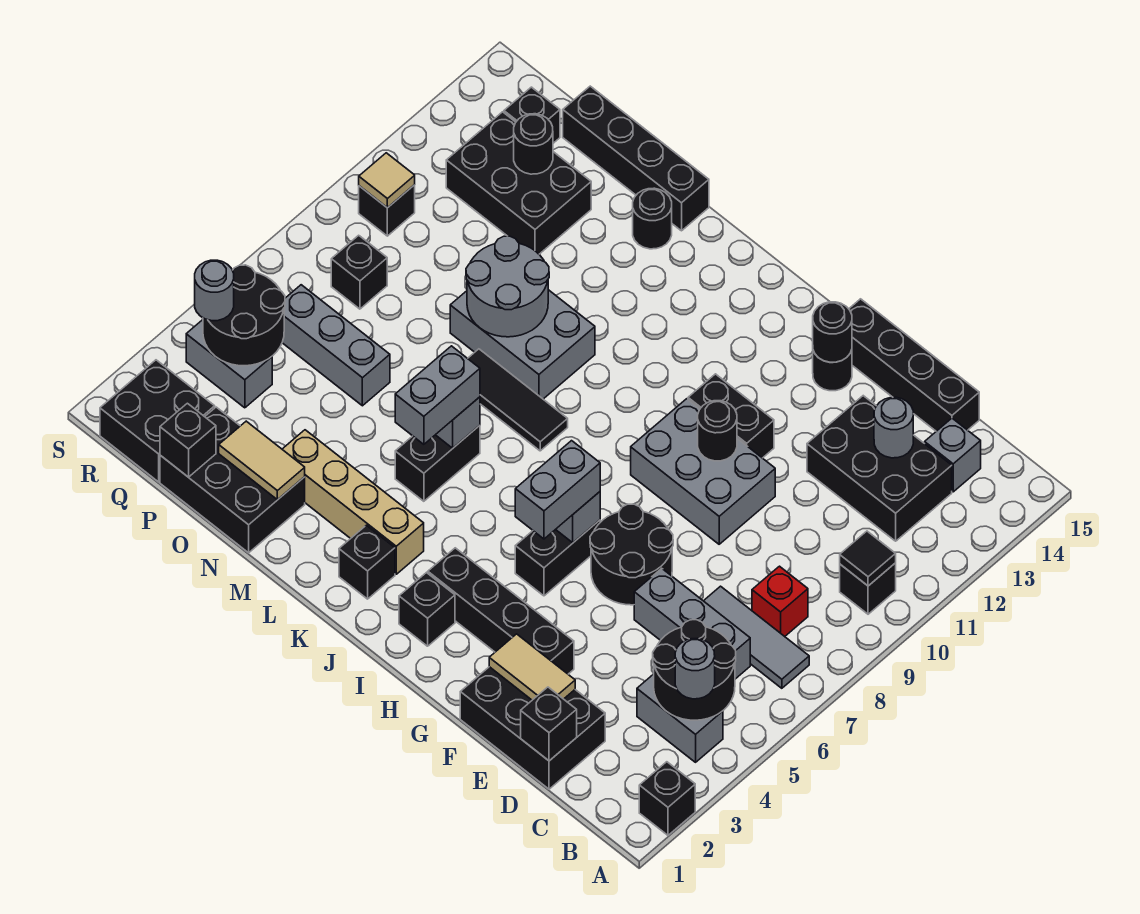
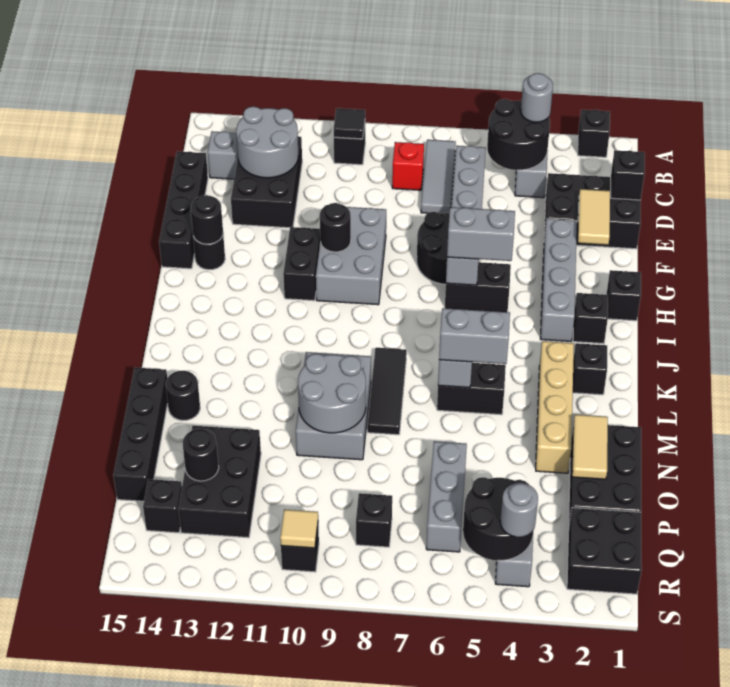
black 2x3 brick [460,667,605,789] -> black 2x3 brick turned to [544,173,641,249]
grey 1x1 round brick [874,397,913,458] -> grey 2x2 round brick [236,107,298,178]
black 1x4 brick [428,548,574,674] -> grey 1x4 brick [540,219,577,341]
black 1x1 brick [160,403,216,477] -> black 1x1 brick moved to [607,270,641,321]

